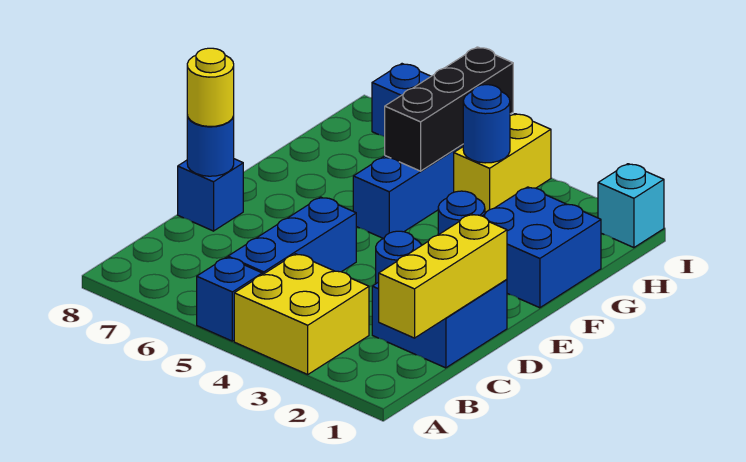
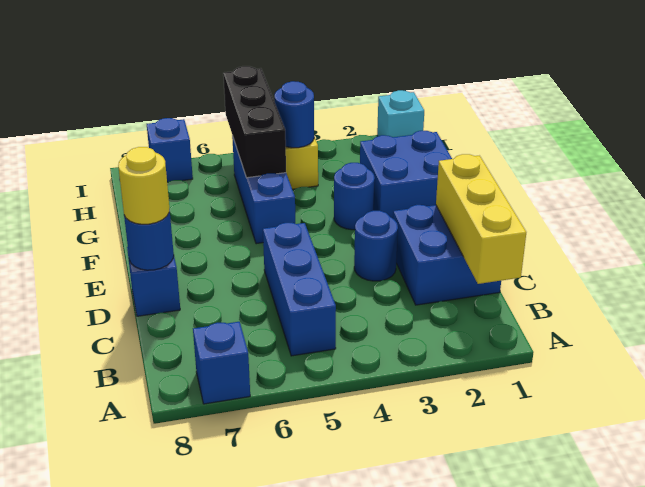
yellow 2x2 brick [234,254,369,374] -> none
blue 1x1 brick [197,257,262,341] -> blue 1x1 brick moved to [193,322,250,404]

